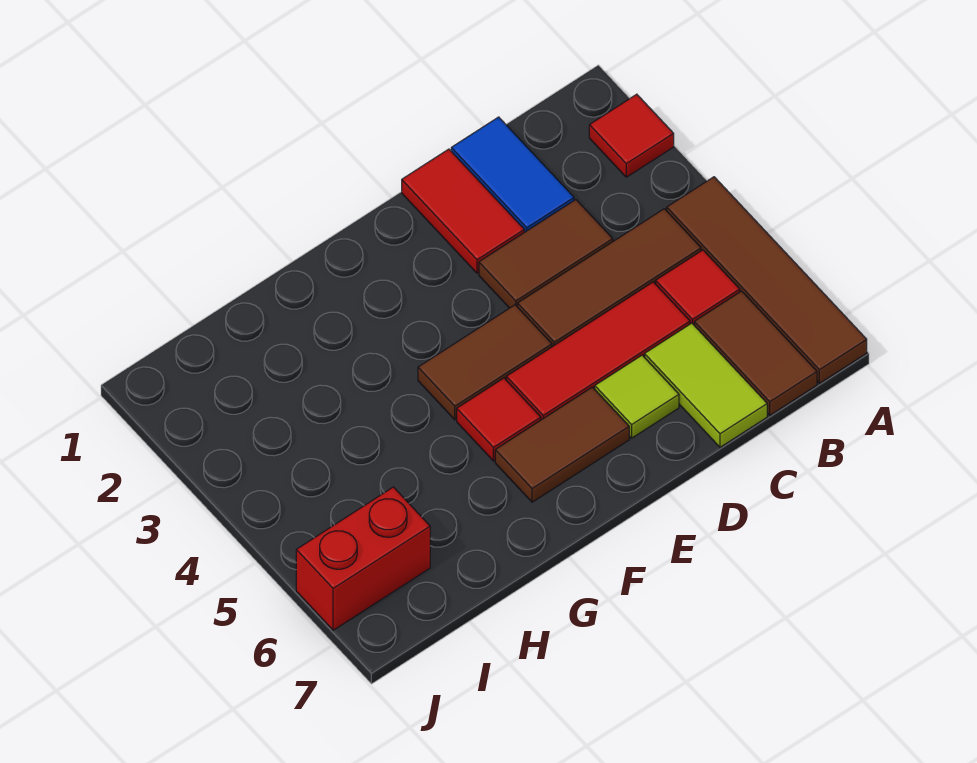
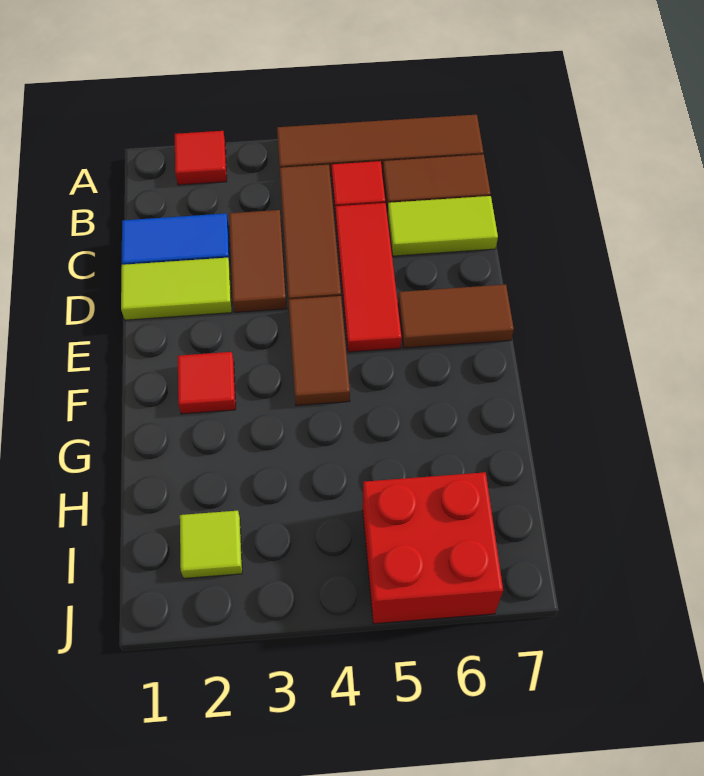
red 1x2 tile [402,149,524,273] -> lime 1x2 tile [121,258,232,320]
lime 1x1 tile [595,355,679,438] -> lime 1x1 tile moved to [180,511,242,578]
brown 1x2 tile [495,387,629,502] -> brown 1x2 tile turned to [398,284,514,348]
red 1x1 tile [457,378,541,461] -> red 1x1 tile moved to [178,352,236,414]
red 1x2 brick [296,487,430,630] -> red 2x2 brick [363,472,503,624]

